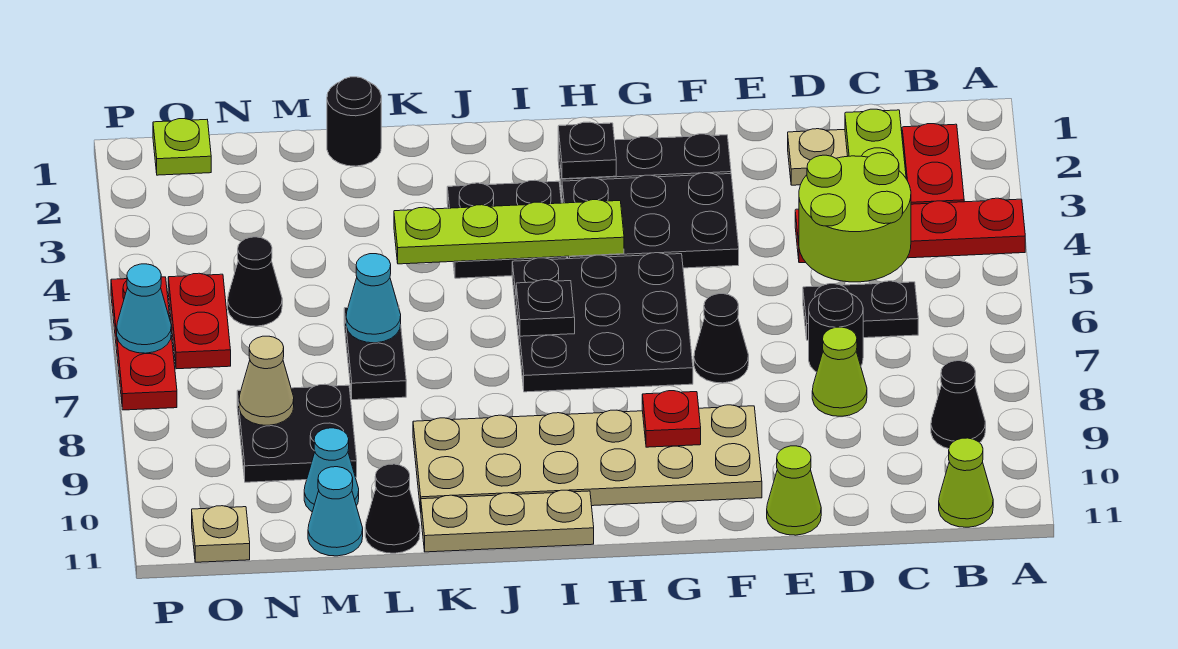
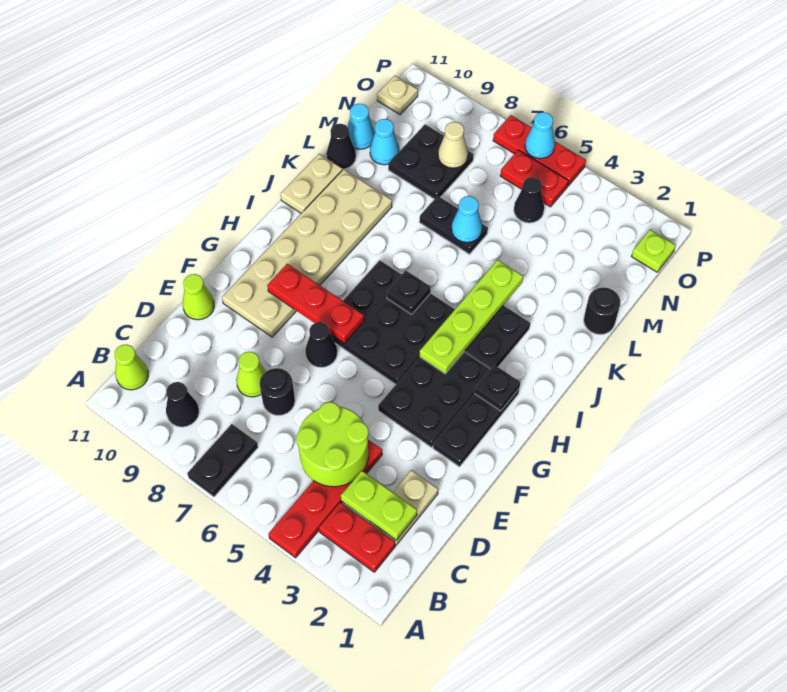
black 1x2 plate [803,281,918,340] -> black 1x2 plate moved to [187,424,258,497]
red 1x1 plate [642,391,701,447] -> red 1x3 plate [267,264,364,343]
tan 1x3 plate [421,490,594,552] -> tan 1x2 plate [281,154,342,213]

